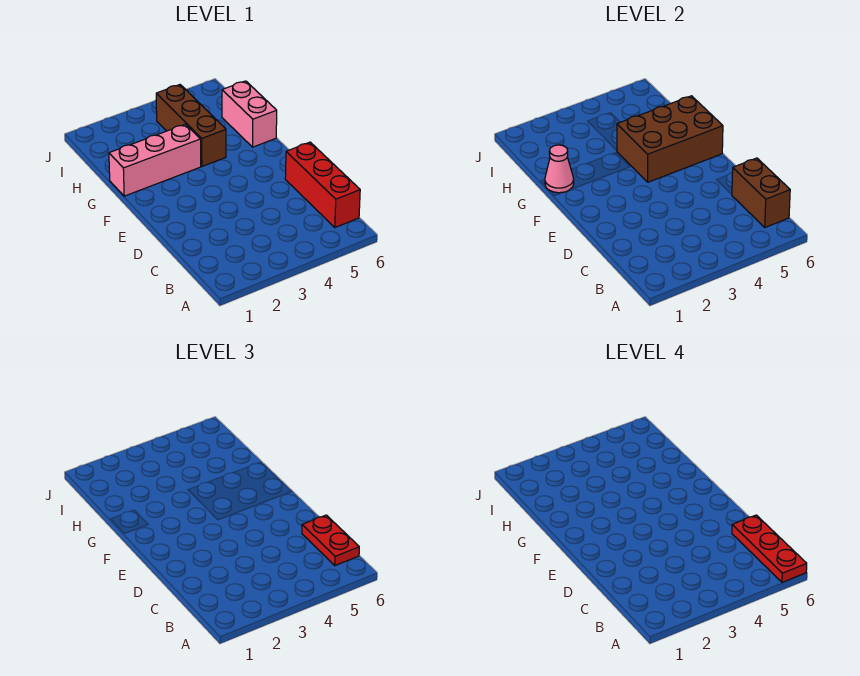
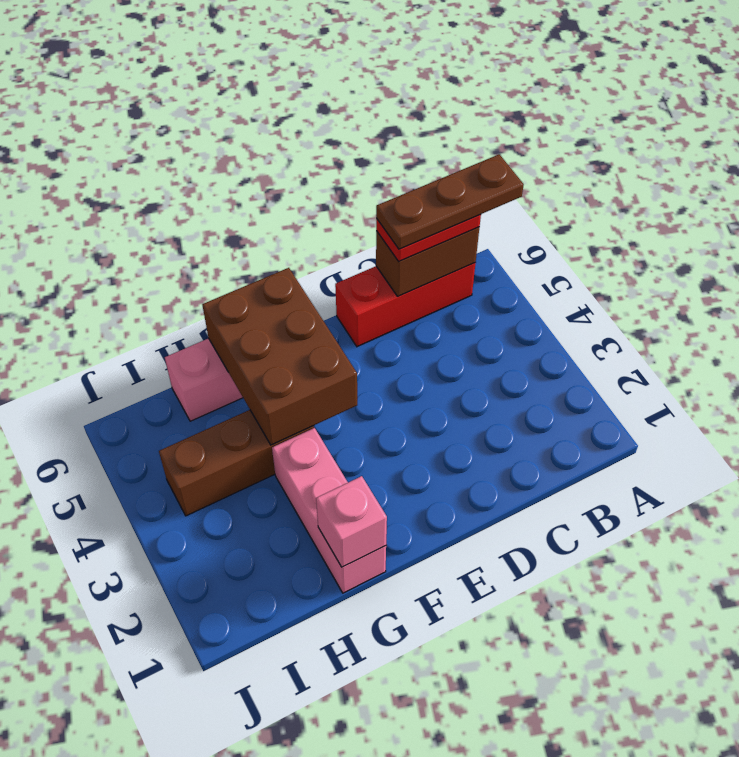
red 1x3 plate [732,515,807,582] -> brown 1x3 plate [376,154,524,249]
pink 1x1 cone [545,145,574,193] -> pink 1x1 brick [316,476,387,567]

